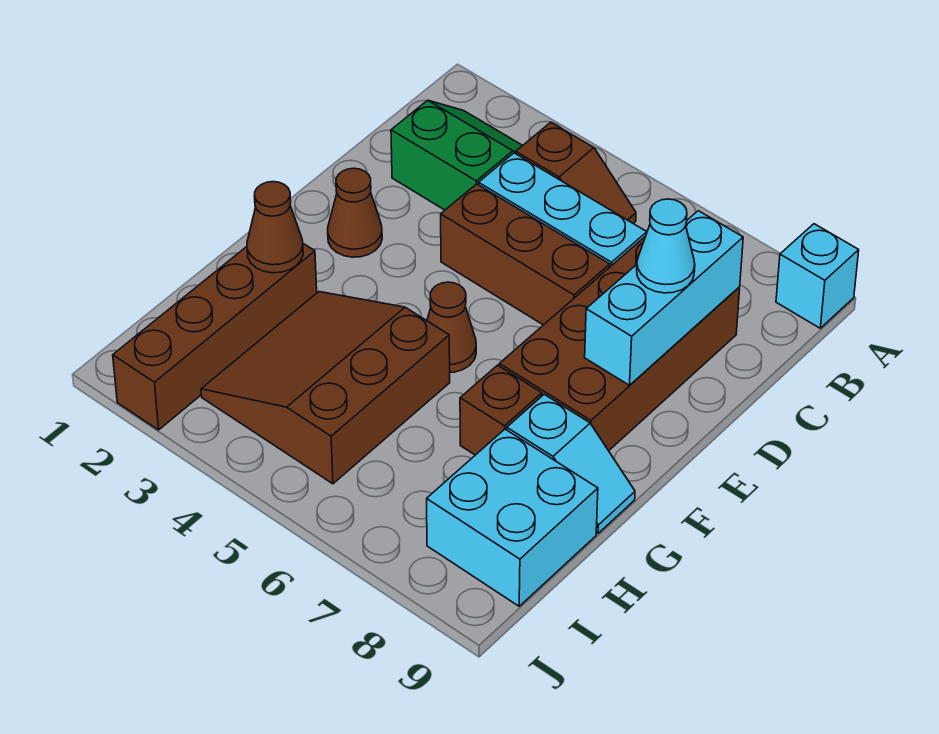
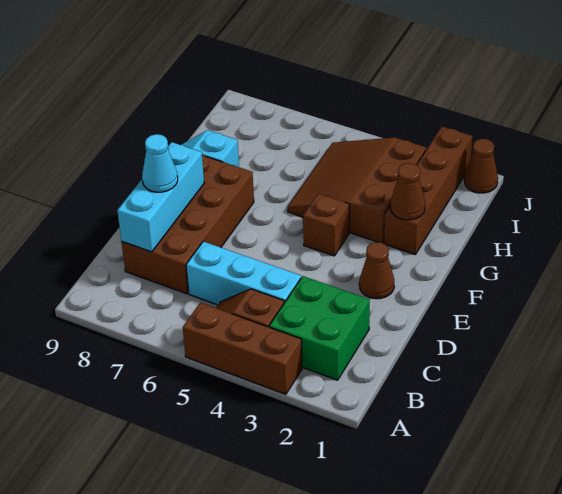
cyan 1x1 brick [776,224,859,328] -> none
green 2x2 slope [391,100,523,210] -> green 2x2 brick [269,276,370,380]
brown 1x3 brick [441,184,610,325] -> brown 1x3 brick moved to [183,303,302,394]
brown 1x1 cone [427,282,476,372] -> brown 1x1 cone moved to [464,139,498,193]
brown 3x3 slope [201,292,450,484] -> brown 3x3 slope turned to [287,137,426,243]
brown 1x1 brick [460,365,542,455] -> brown 1x1 brick moved to [303,193,349,256]
cyan 2x2 brick [427,429,598,606] -> none

